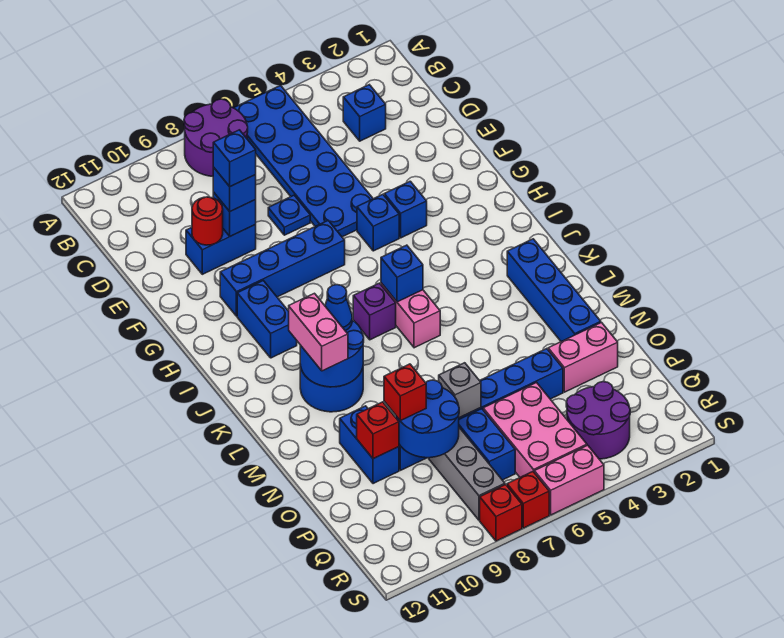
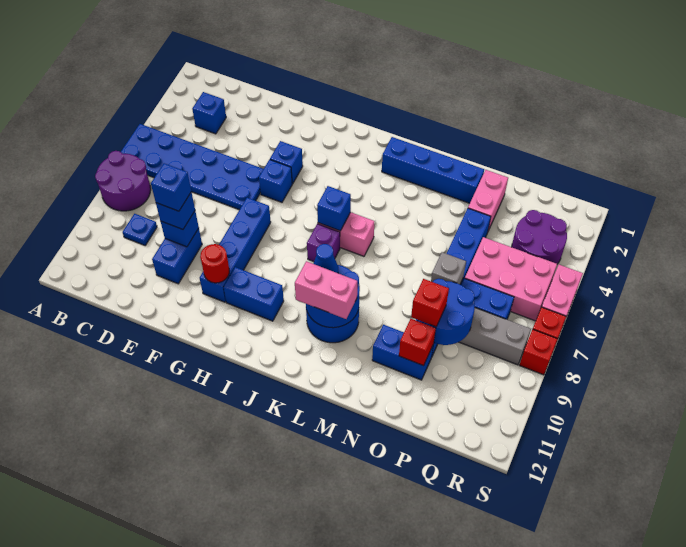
blue 1x1 plate [268,195,310,235] -> blue 1x1 plate moved to [123,214,157,245]
red 1x1 round brick [192,197,223,245] -> red 1x1 round brick moved to [200,244,229,283]

